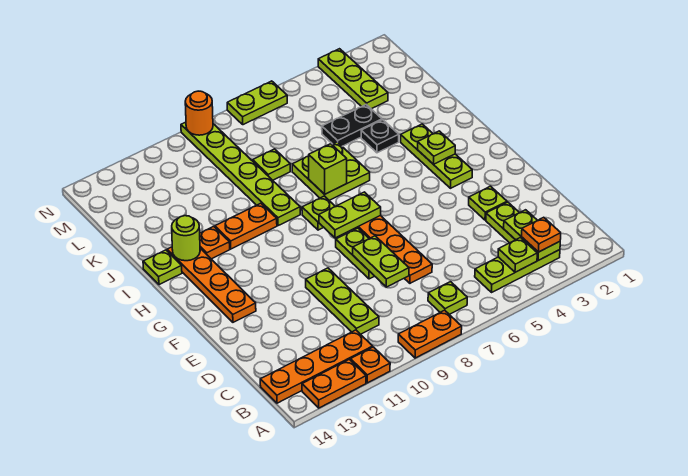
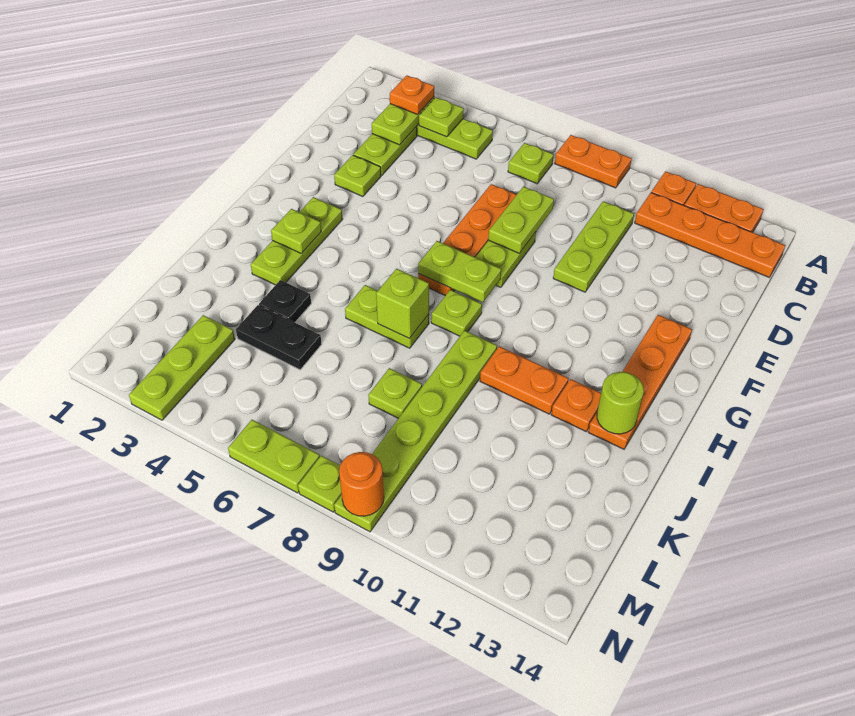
lime 2x2 plate [292,142,370,200] -> lime 1x2 plate [345,285,429,348]
lime 1x1 plate [143,250,182,285] -> lime 1x1 plate moved to [298,456,342,512]

